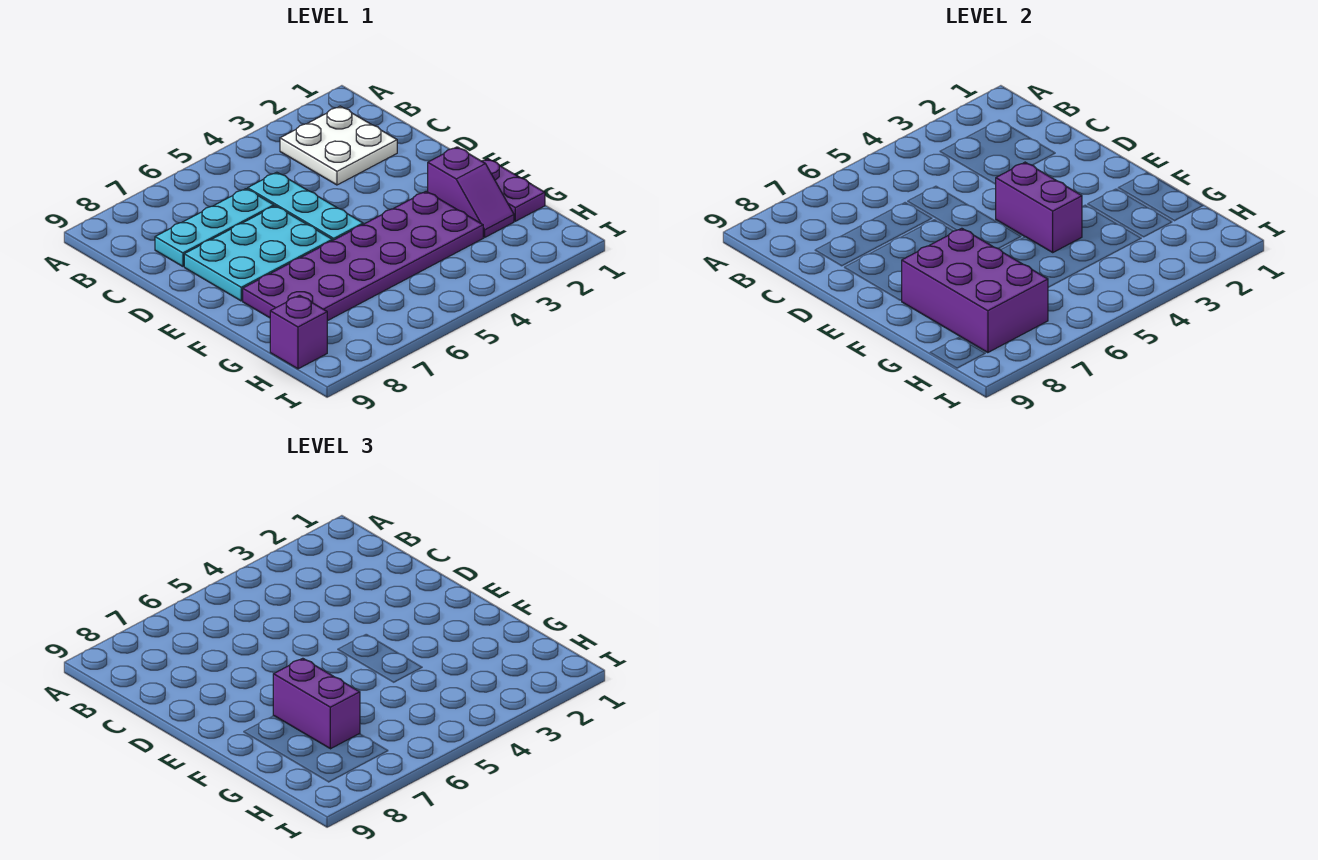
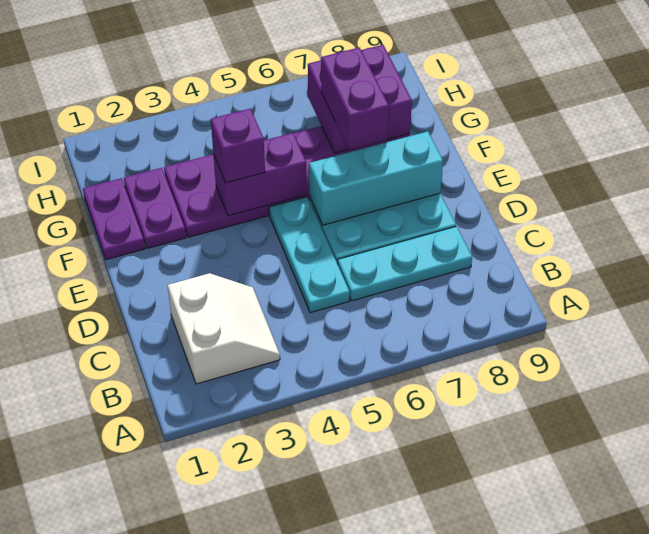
white 2x2 plate [280,106,397,185] -> white 2x2 slope [168,273,280,384]
purple 1x2 brick [996,162,1082,252] -> purple 1x2 brick turned to [213,133,307,216]
none -> cyan 1x3 brick [309,131,443,225]
purple 1x2 slope [428,147,514,237] -> purple 1x2 plate [124,168,186,248]
purple 2x3 brick [902,228,1048,353] -> purple 2x2 brick [308,45,412,153]
purple 1x1 brick [270,295,327,369] -> purple 1x1 brick moved to [211,109,265,183]

